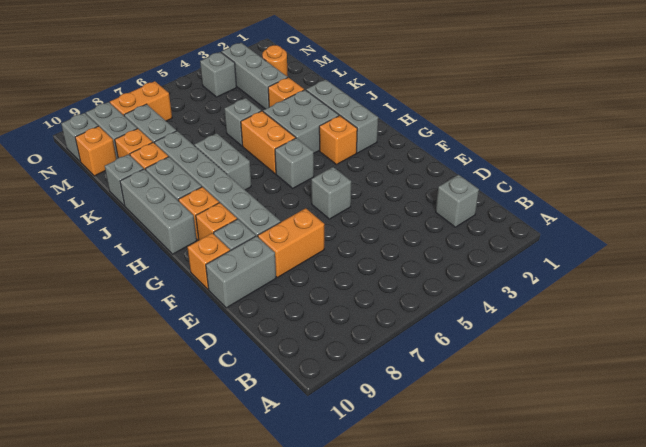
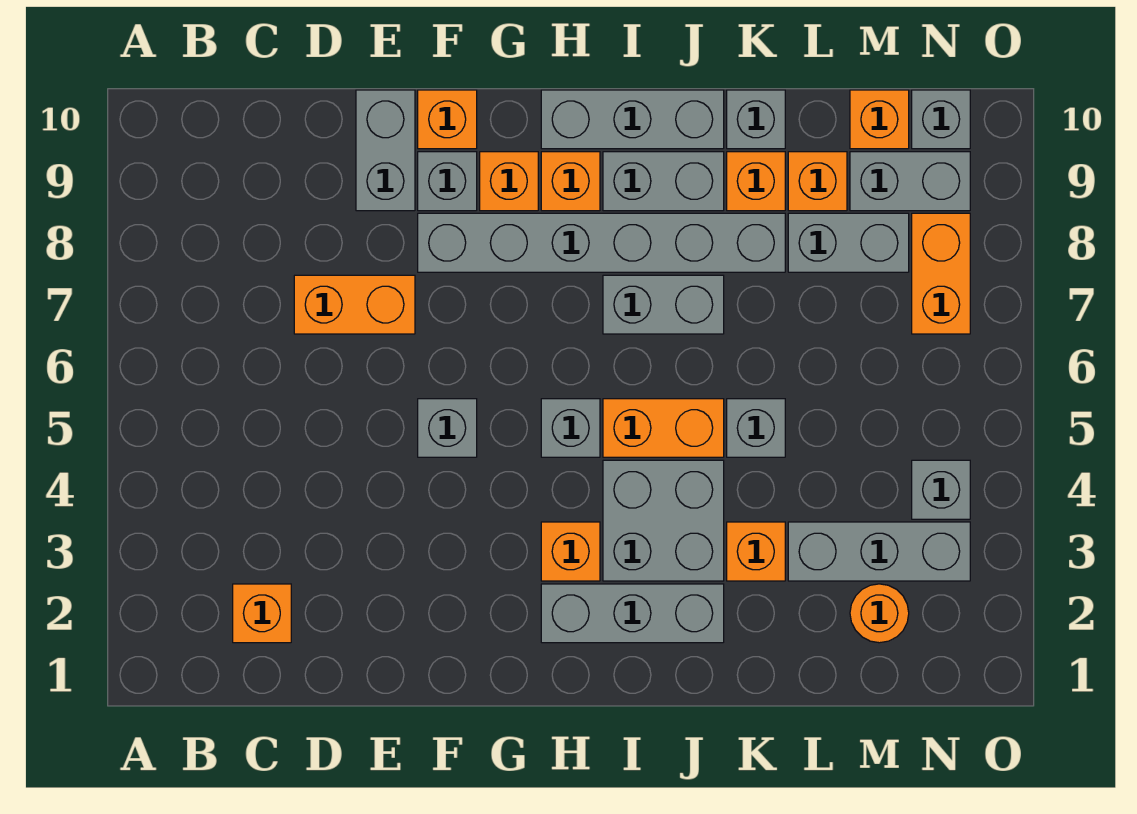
grey 1x1 brick [436,175,479,227] -> orange 1x1 brick [233,584,291,643]
orange 1x2 brick [258,208,325,277] -> orange 1x2 brick turned to [294,275,415,334]

